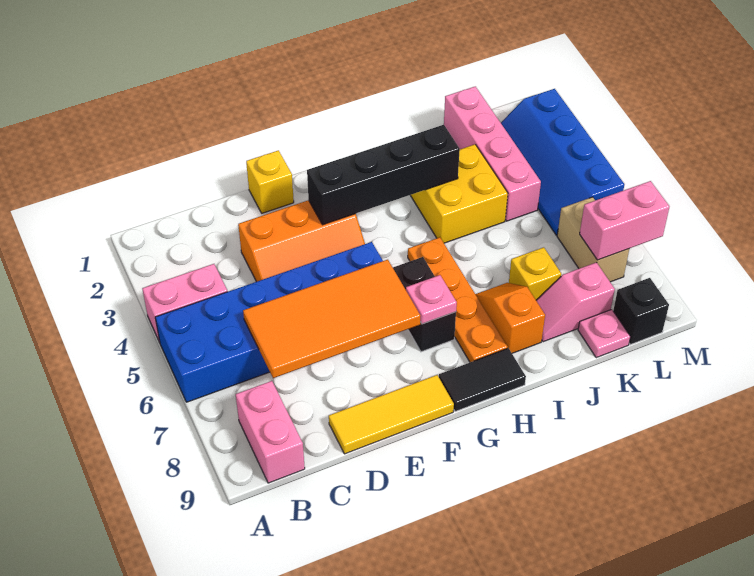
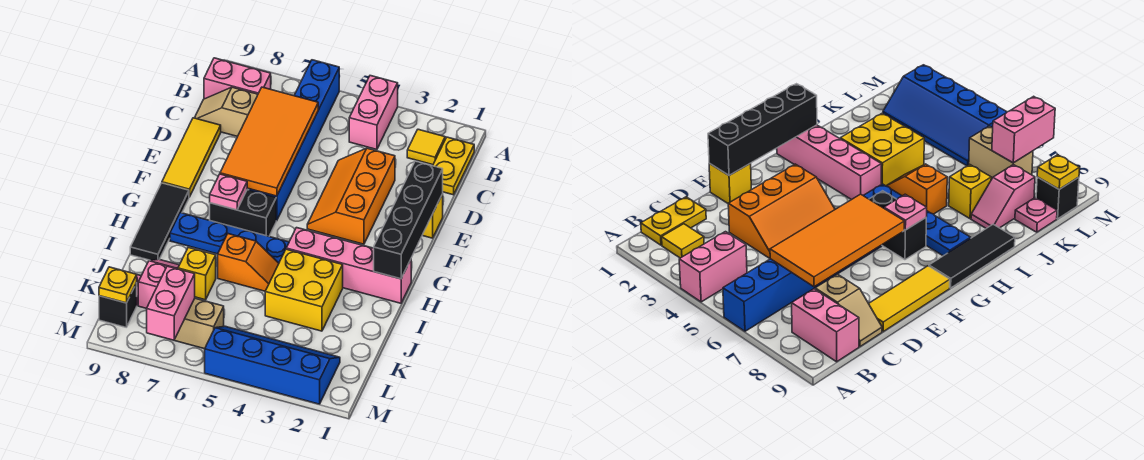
blue 2x6 brick [155,242,383,402] -> blue 1x6 brick [249,60,339,221]
none -> yellow 1x2 plate [433,137,474,195]
none -> yellow 1x1 tile [407,129,445,165]
none -> tan 1x2 slope [195,87,258,137]
black 1x4 brick [307,125,460,225] -> black 1x4 brick moved to [374,161,443,279]
black 1x2 tile [439,348,526,412] -> black 1x3 tile [130,183,189,260]
orange 1x4 plate [408,237,508,362] -> blue 1x4 plate [170,213,289,263]
orange 1x2 slope [476,283,545,353] -> orange 1x2 slope moved to [218,234,279,291]
pink 1x4 brick [444,86,541,221] -> pink 1x4 brick moved to [286,228,411,303]
none -> yellow 1x1 plate [99,267,137,303]

